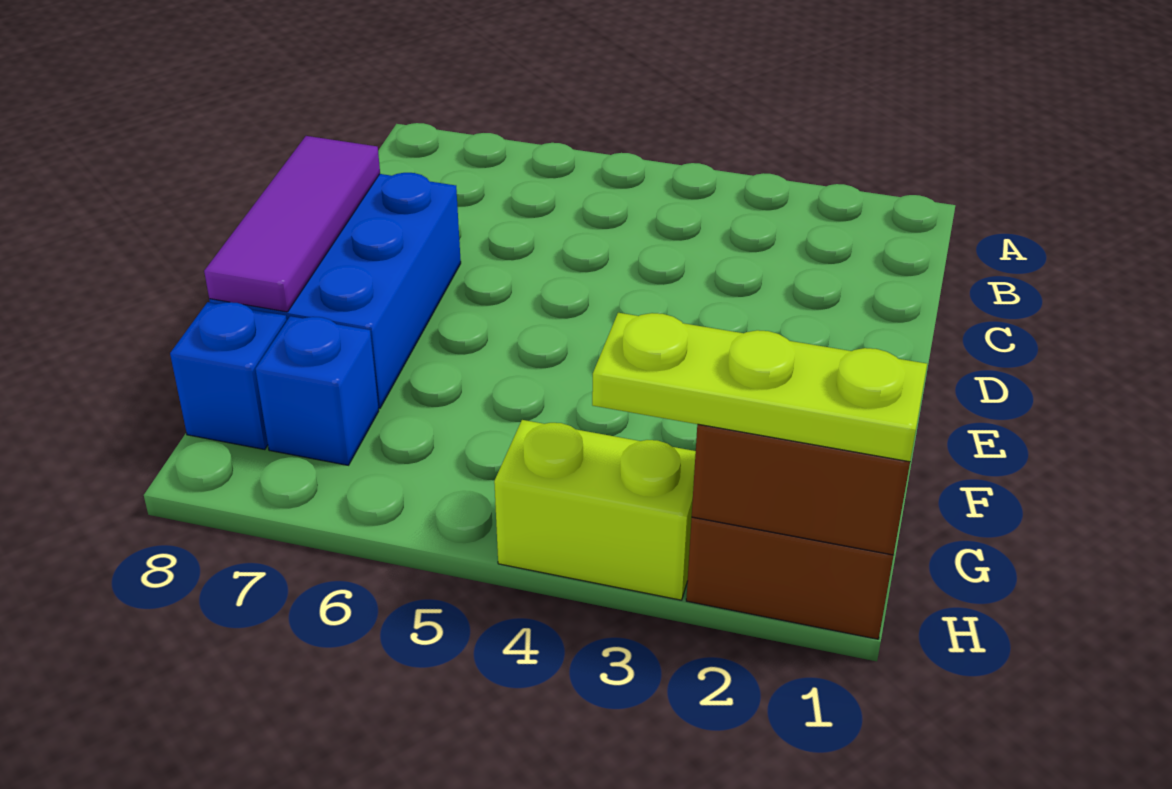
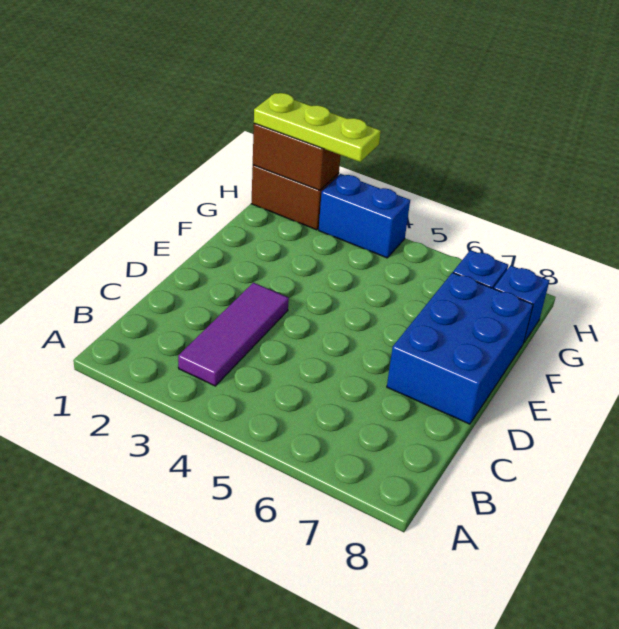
purple 1x3 tile [204,136,380,312] -> purple 1x3 tile moved to [178,283,289,386]
lime 1x2 brick [494,420,696,600] -> blue 1x2 brick [319,174,410,258]

